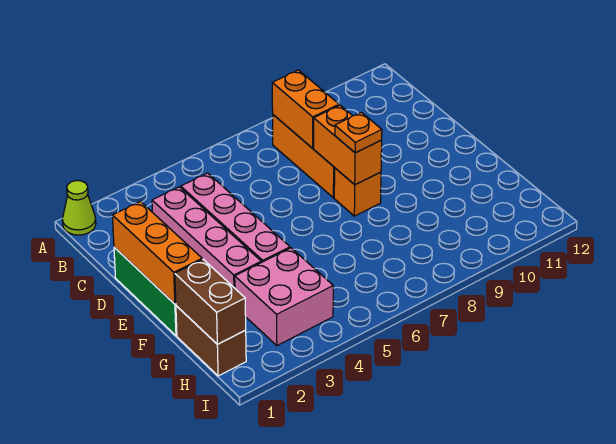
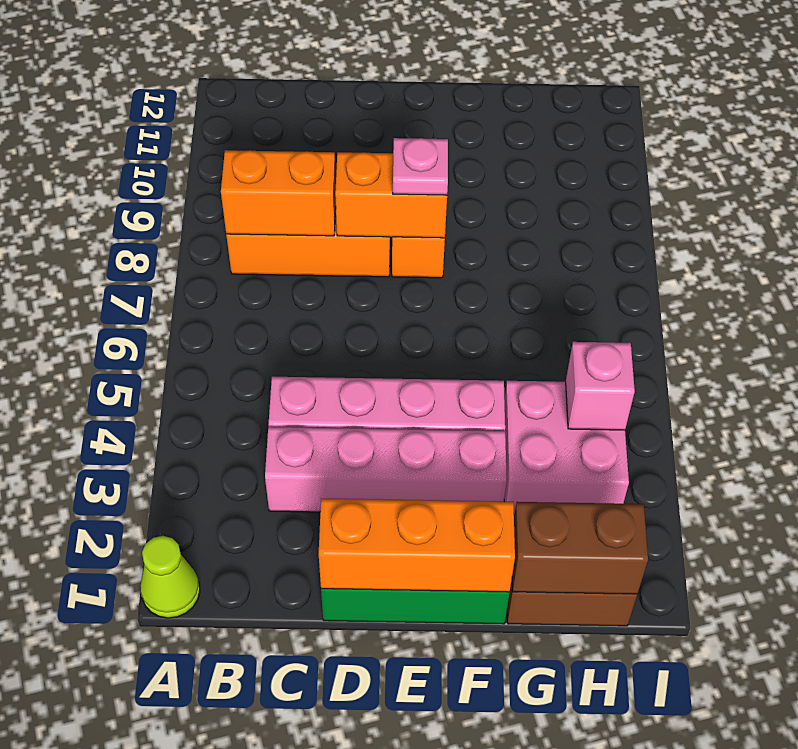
orange 1x1 plate [335,112,382,153] -> pink 1x1 plate [393,138,448,195]
none -> pink 1x1 brick [566,342,635,430]

